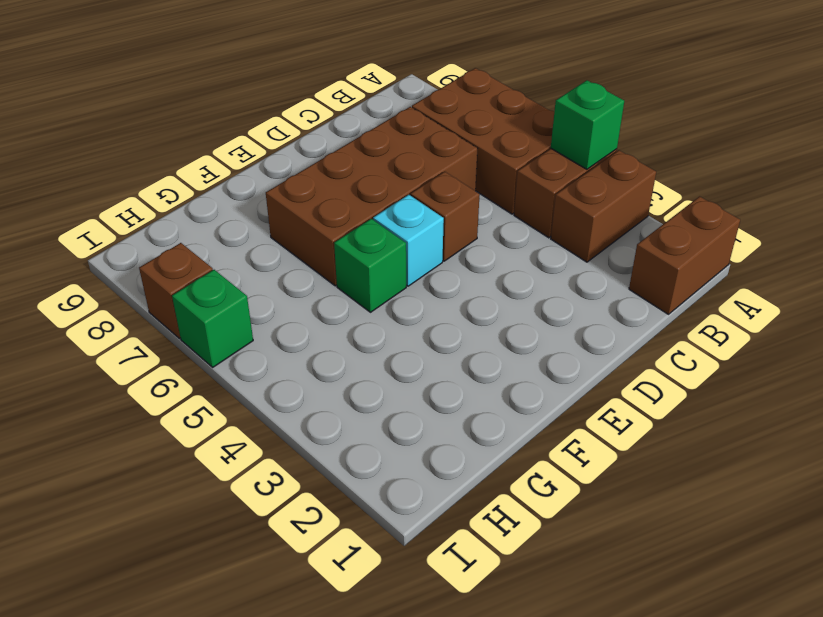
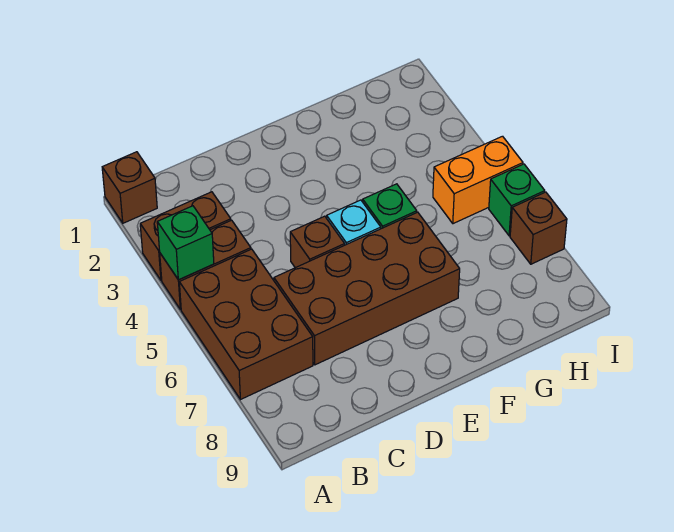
brown 1x2 brick [629,196,740,314] -> brown 1x1 brick [102,152,157,223]
none -> orange 1x2 brick [433,136,523,224]

